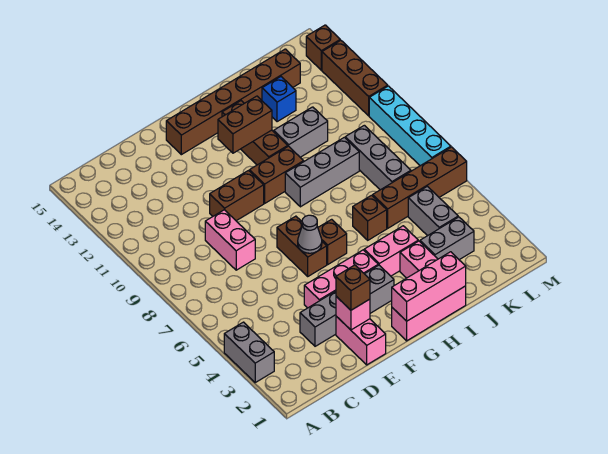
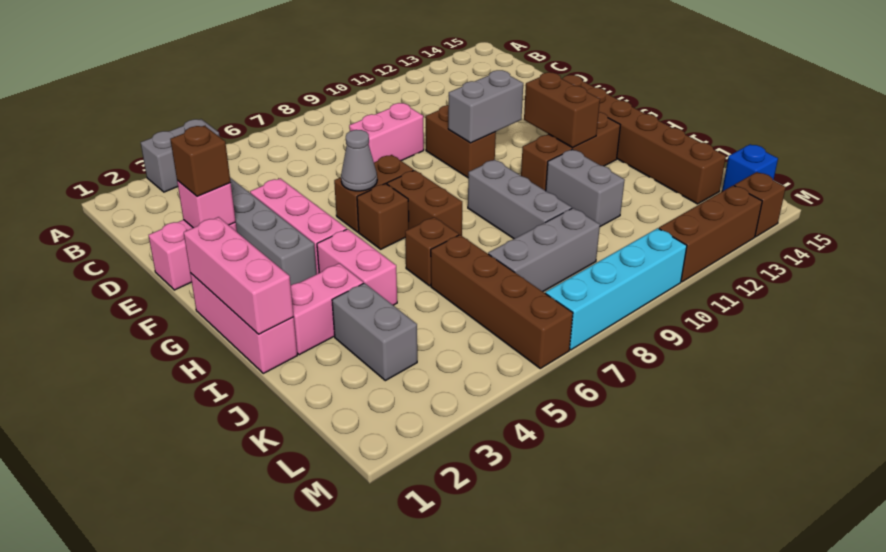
brown 1x2 brick [250,146,304,203] -> brown 1x2 brick moved to [387,170,462,236]
blue 1x1 brick [262,77,296,122] -> blue 1x1 brick moved to [722,144,778,191]
grey 1x2 brick [408,186,458,236] -> grey 1x2 brick moved to [448,70,523,143]

